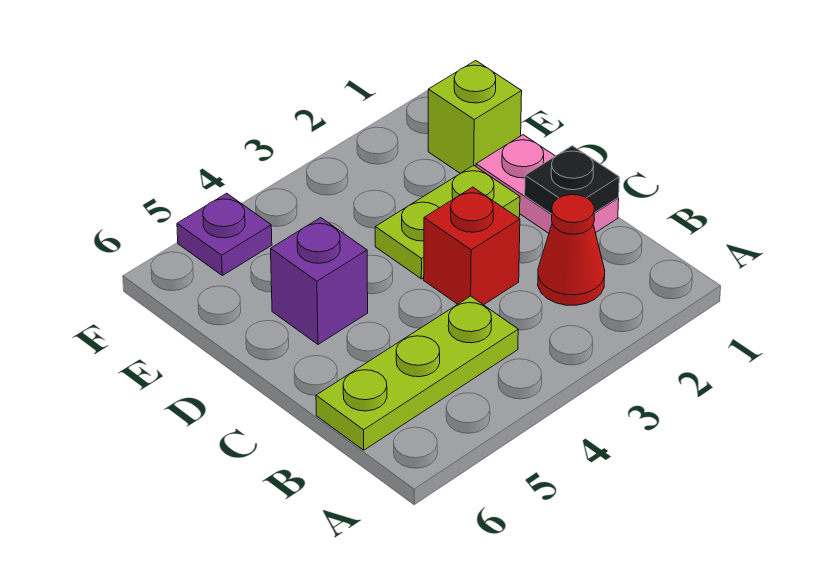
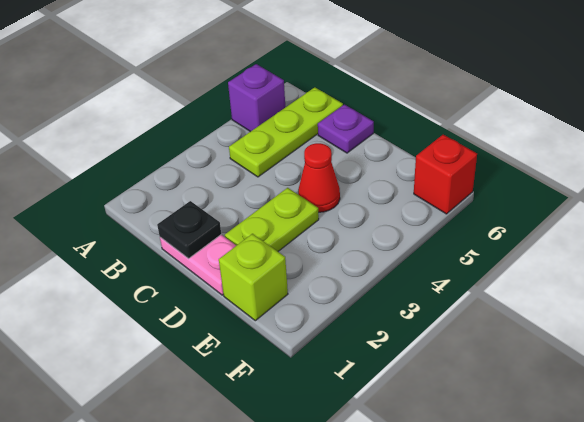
red 1x1 cone [538,195,605,305] -> red 1x1 cone moved to [298,143,340,212]
red 1x1 brick [424,187,520,305] -> red 1x1 brick moved to [414,135,477,214]
purple 1x1 brick [271,218,368,344] -> purple 1x1 brick moved to [228,64,285,132]
purple 1x1 plate [177,193,272,276] -> purple 1x1 plate moved to [318,105,374,153]

